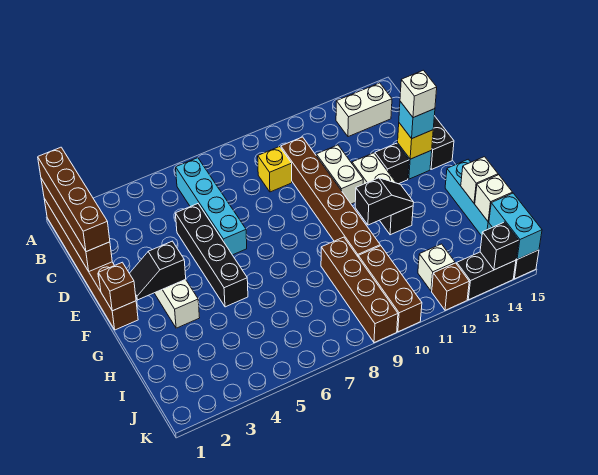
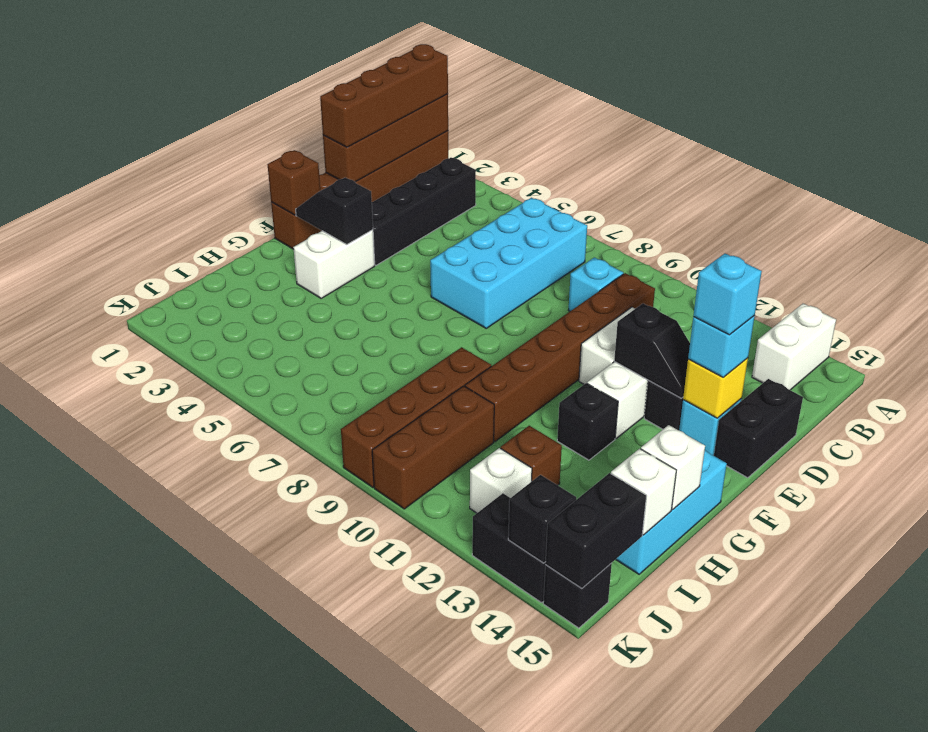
cyan 1x4 brick [176,158,247,255] -> cyan 2x4 brick [430,198,587,328]
white 1x2 brick [336,83,392,137] -> white 1x2 brick turned to [752,303,836,390]
yellow 1x1 brick [258,147,292,192] -> cyan 1x1 brick [569,257,623,311]
black 1x4 brick [175,204,248,307] -> black 1x4 brick moved to [372,158,476,265]
white 1x1 brick [400,70,437,118] -> cyan 1x1 brick [693,254,762,335]
black 1x2 slope [355,178,413,225] -> black 1x2 slope moved to [614,303,690,398]
cyan 1x2 brick [489,193,542,259] -> black 1x2 brick [545,473,646,588]
brown 1x1 brick [432,263,469,310] -> brown 1x1 brick moved to [501,426,562,485]

